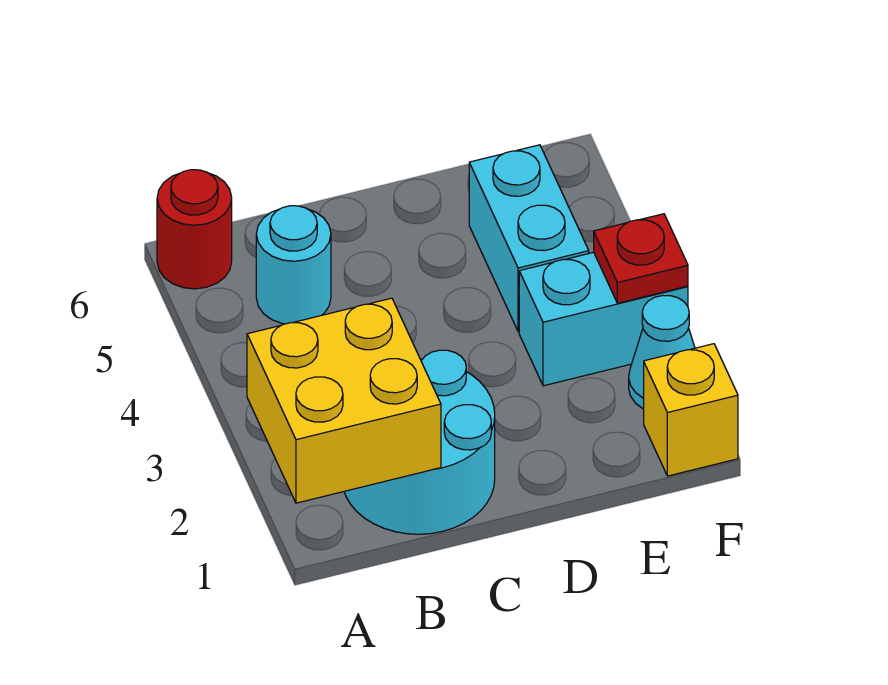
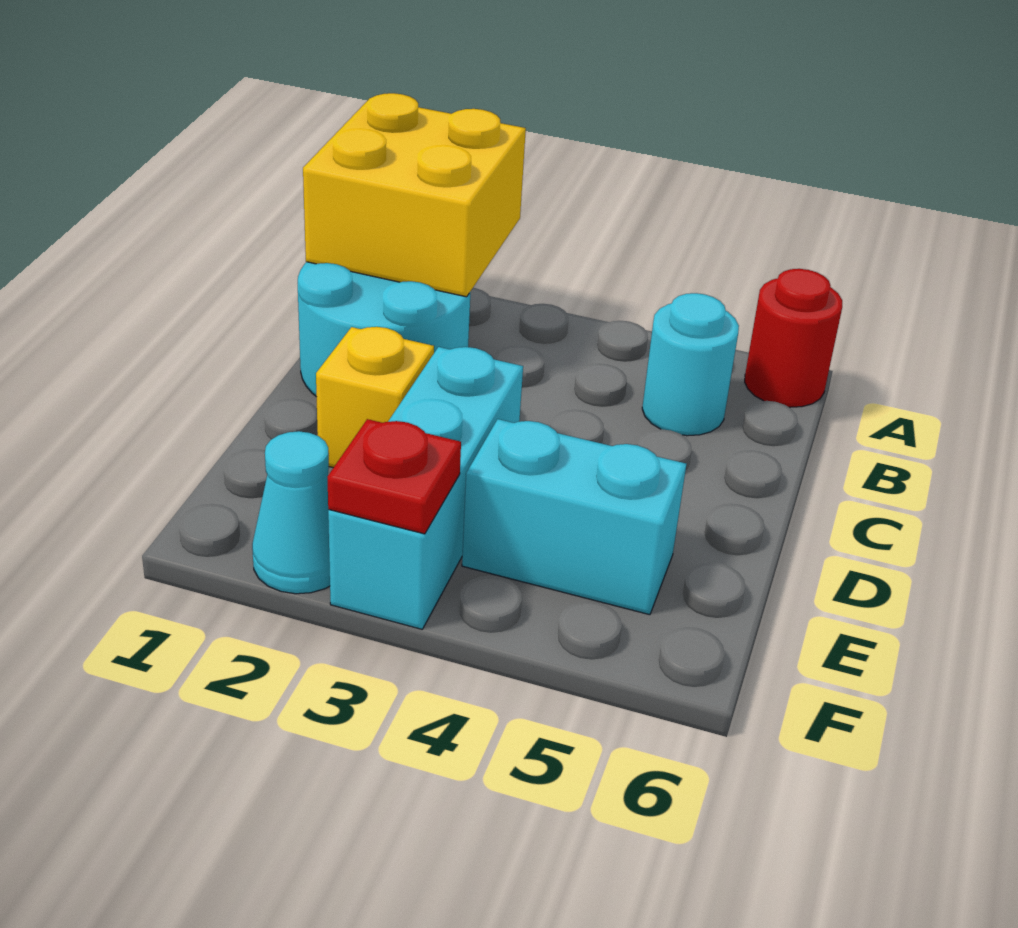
cyan 1x2 brick [519,252,688,386] -> cyan 1x3 brick [328,347,523,629]
yellow 1x1 brick [644,344,738,476] -> yellow 1x1 brick moved to [316,327,434,468]

